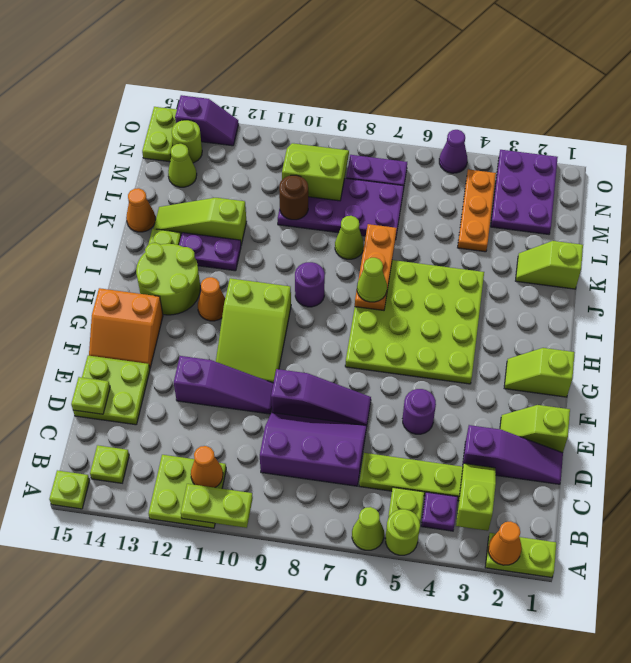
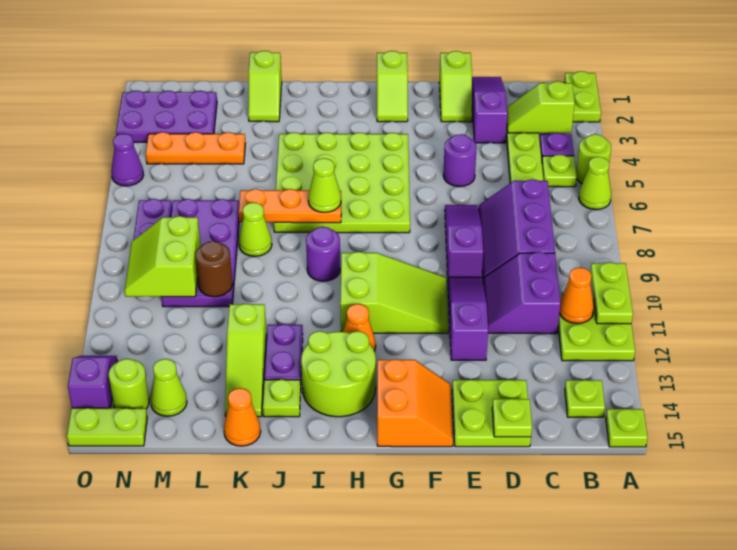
orange 1x1 cone [488,521,522,565] -> none
none -> purple 2x2 slope [483,252,561,334]

